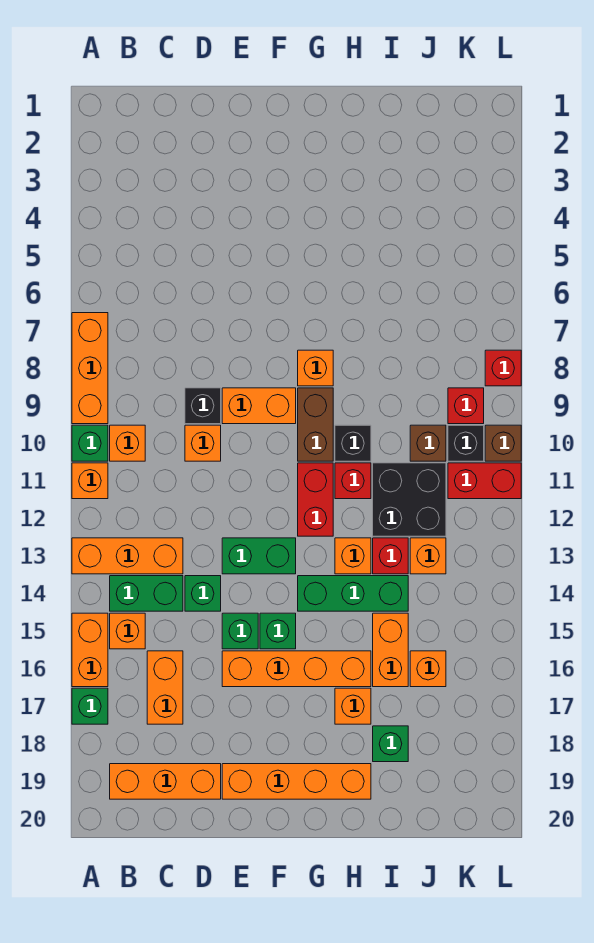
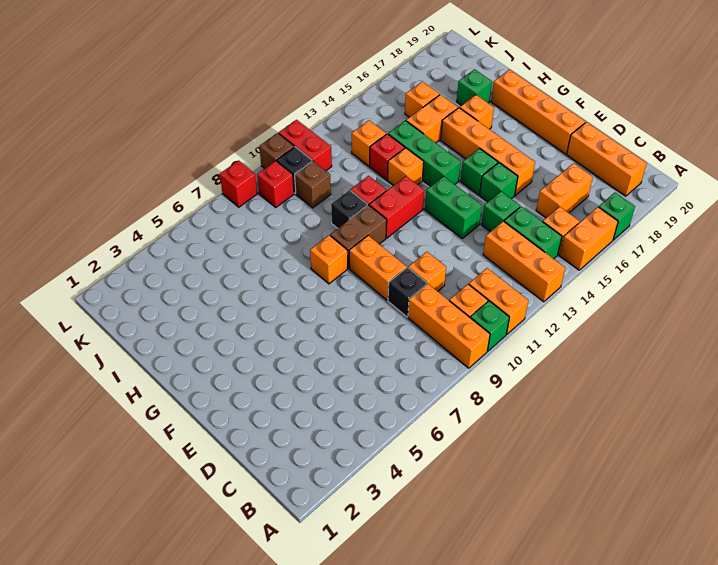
orange 1x3 brick [72,313,108,424] -> orange 1x3 brick turned to [408,284,490,368]
orange 1x1 brick [72,463,108,499] -> orange 1x2 brick [469,268,528,334]
black 2x2 brick [373,463,446,536] -> none

